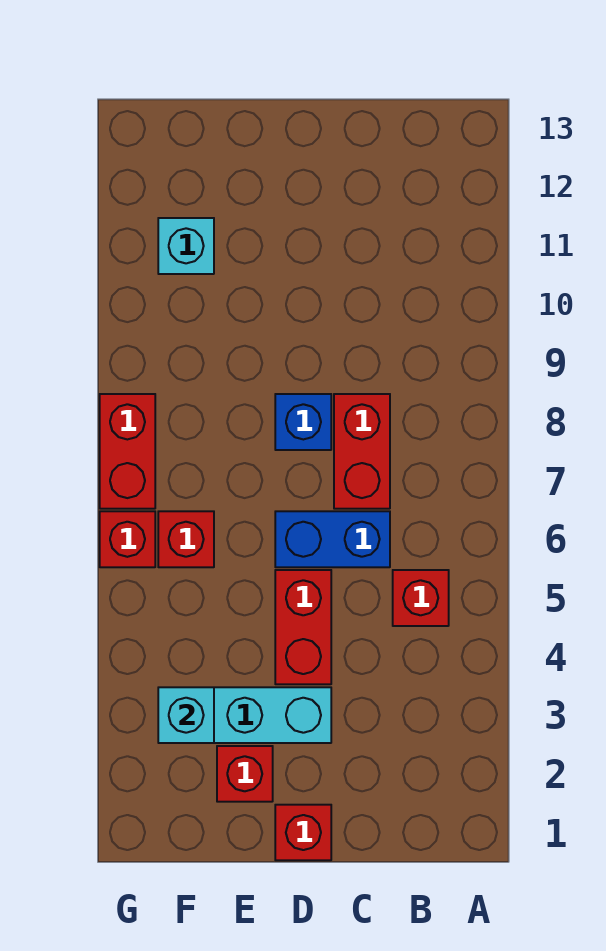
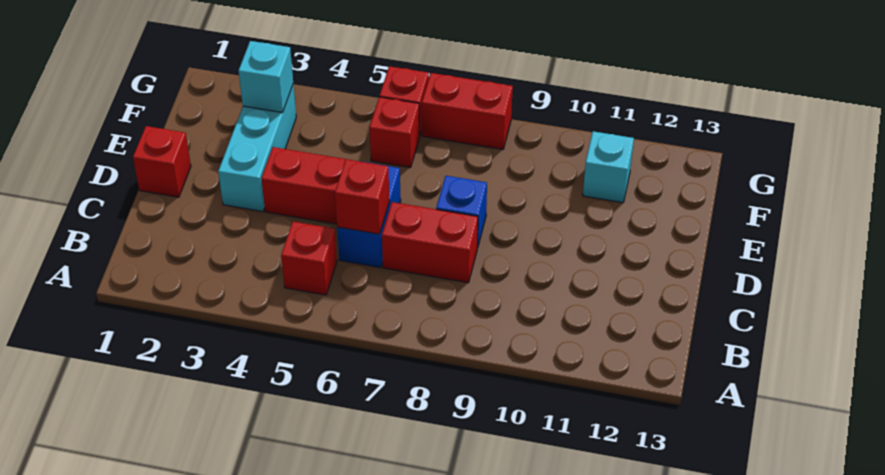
red 1x1 brick [217,746,273,802] -> red 1x1 brick moved to [335,159,390,234]

